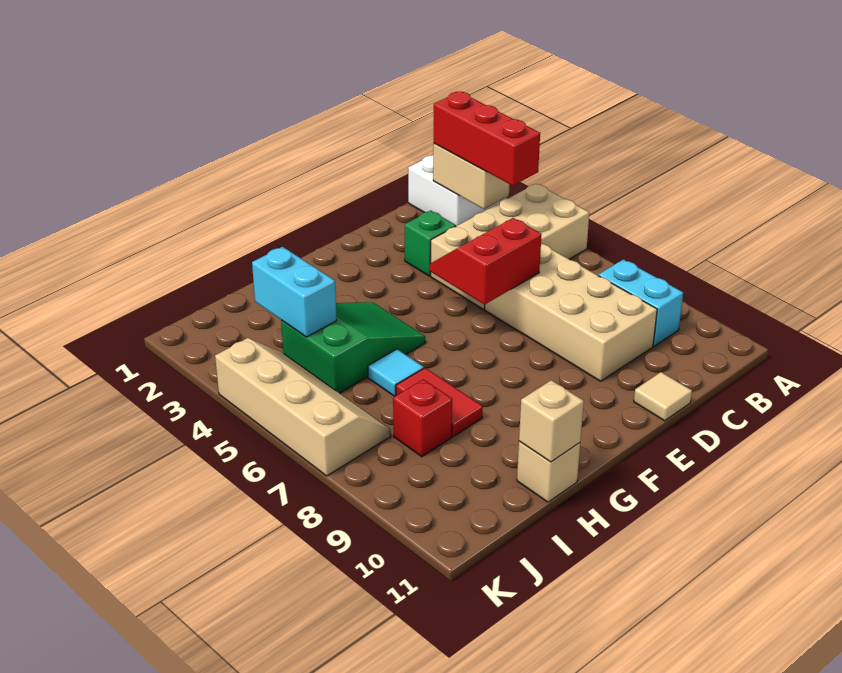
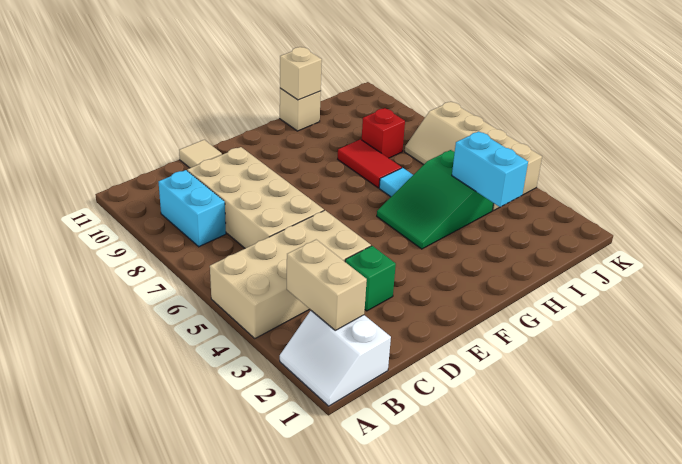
red 1x3 brick [434,92,540,186] -> none
red 2x2 slope [430,218,542,305] -> none

